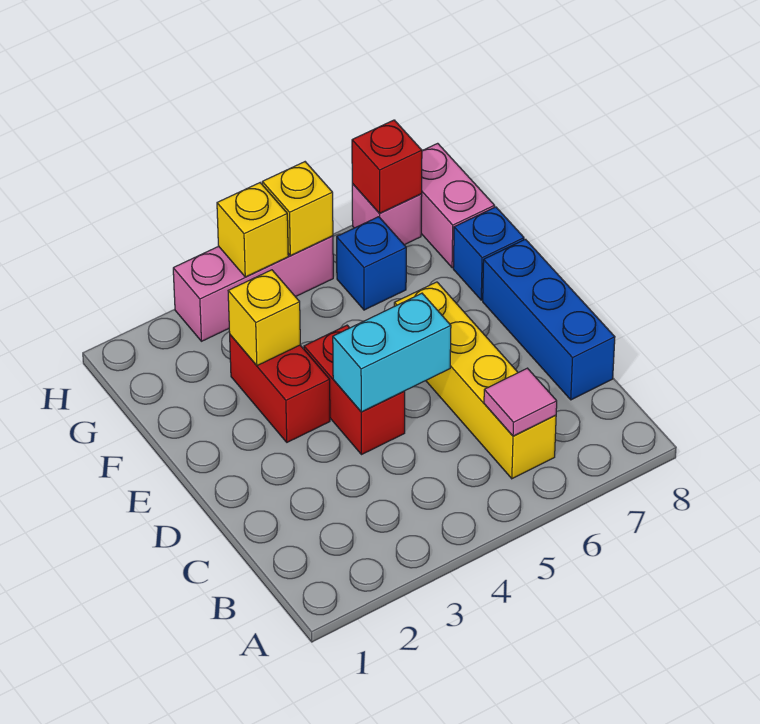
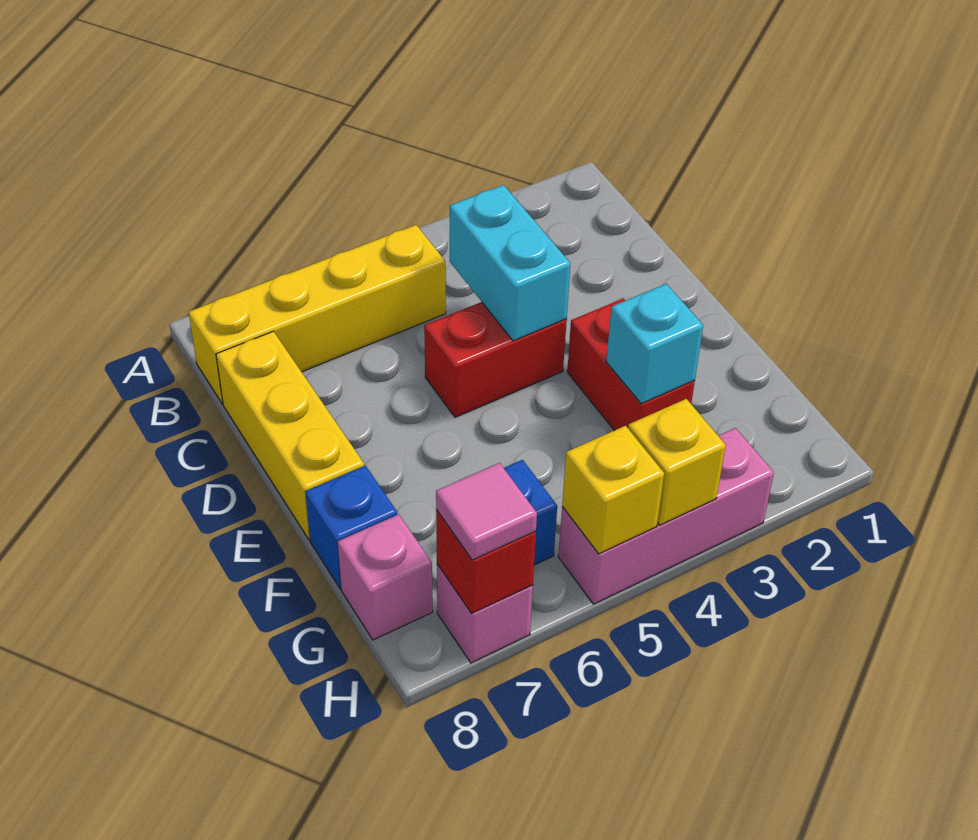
yellow 1x4 brick [394,282,556,479] -> yellow 1x4 brick turned to [189,225,446,404]
pink 1x1 tile [484,368,557,436] -> pink 1x1 tile moved to [436,463,537,560]
blue 1x3 brick [483,239,615,400] -> yellow 1x3 brick [216,331,364,539]
red 1x2 brick [304,325,405,455] -> red 1x2 brick turned to [424,302,567,417]
cyan 1x2 brick [333,293,451,412] -> cyan 1x2 brick turned to [450,185,571,341]
yellow 1x1 brick [228,270,300,366] -> cyan 1x1 brick [606,284,703,404]
pink 1x2 brick [421,143,495,268] -> pink 1x1 brick [338,514,433,640]

